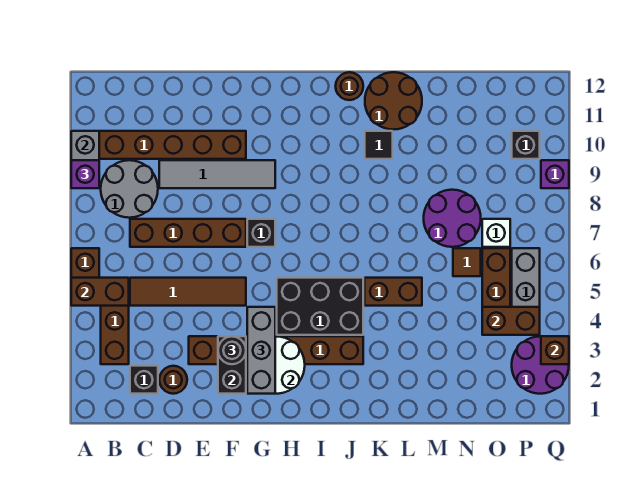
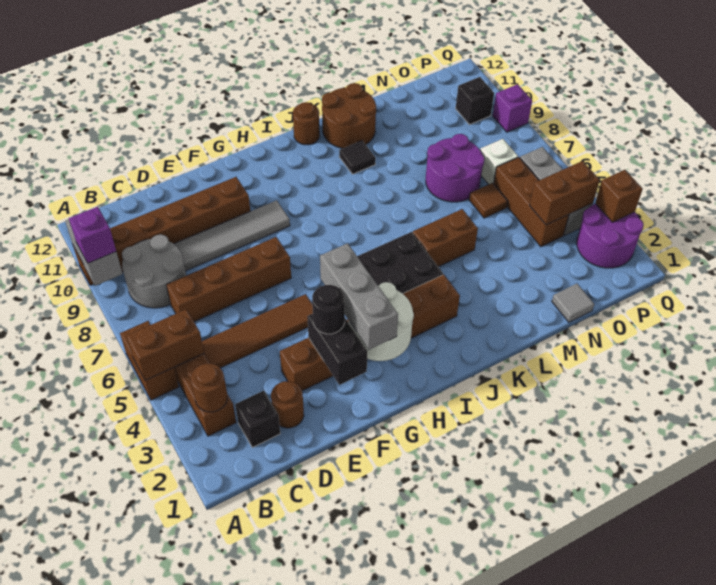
none -> brown 1x1 round brick [191,364,227,412]
black 1x1 brick [247,219,275,247] -> none
none -> grey 1x1 tile [552,284,594,322]

